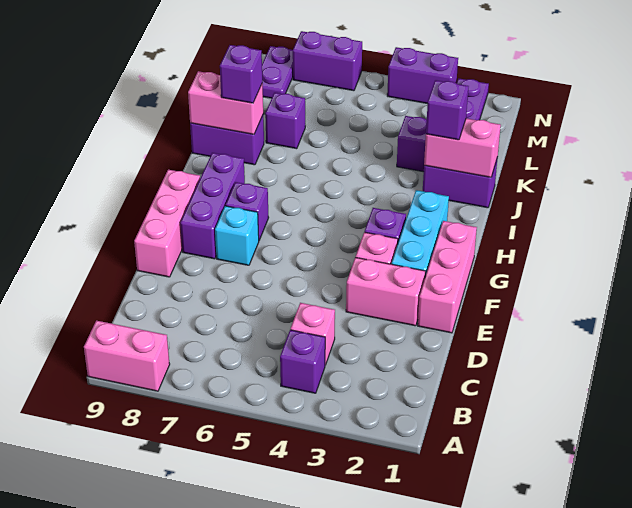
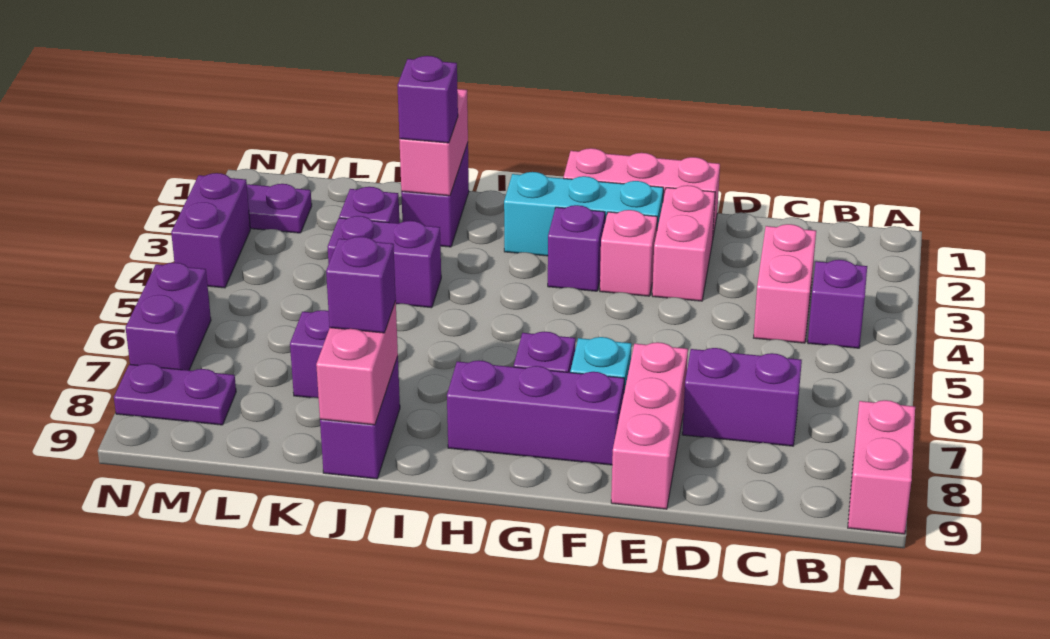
pink 1x1 brick [291,303,335,365] -> pink 1x2 brick [754,224,816,343]
none -> purple 1x2 brick [682,348,802,446]
pink 1x3 brick [134,170,200,277] -> pink 1x3 brick turned to [611,342,688,509]
none -> purple 1x2 brick [328,216,441,308]

